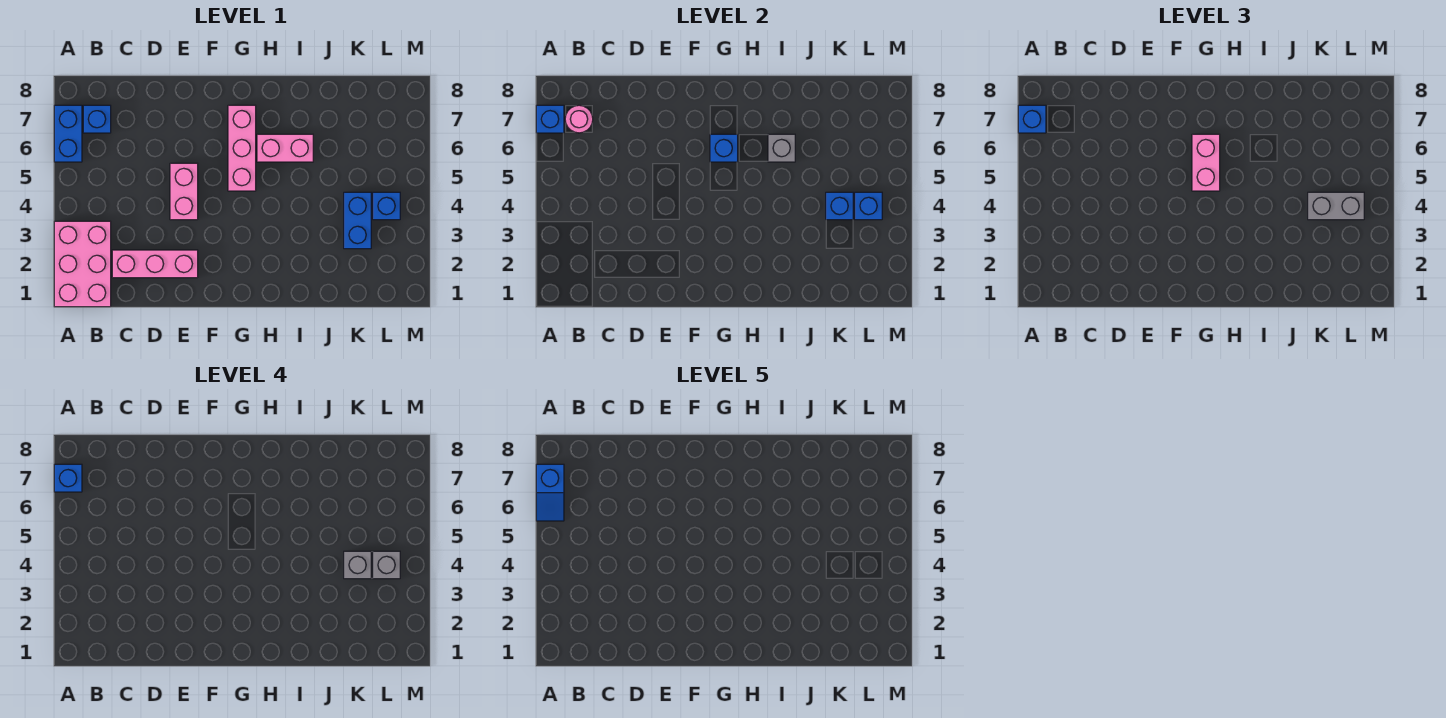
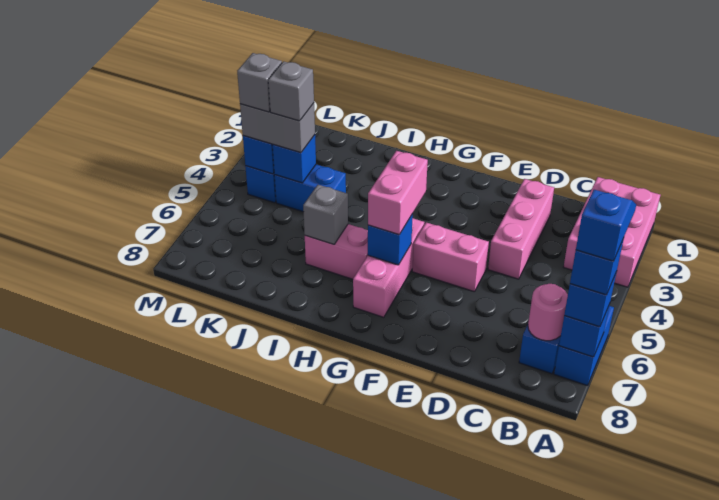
pink 1x3 brick [112,250,198,278] -> pink 1x3 brick turned to [488,179,554,279]
pink 1x2 brick [170,163,198,220] -> pink 1x2 brick turned to [412,222,489,292]
blue 1x2 brick [344,192,371,249] -> blue 1x2 brick turned to [274,164,346,212]

